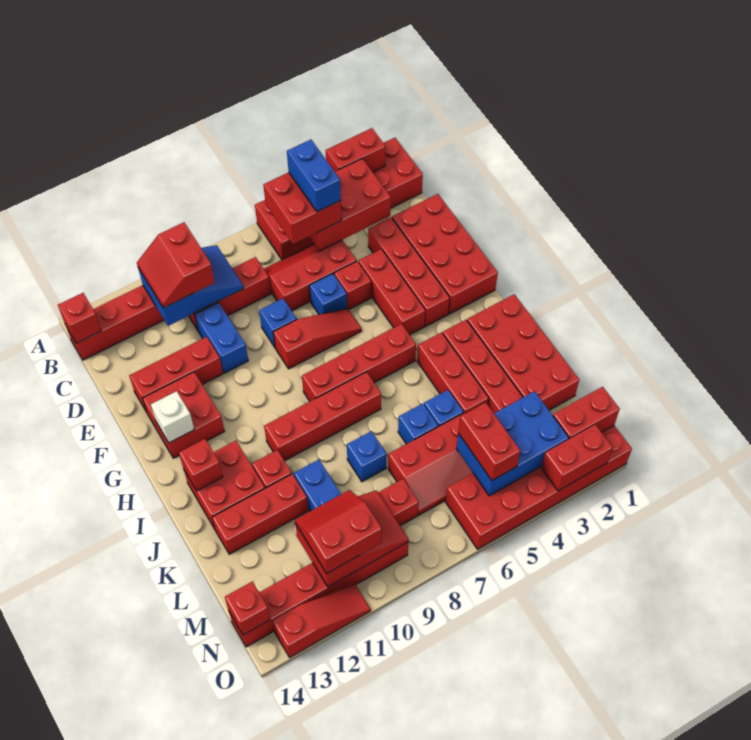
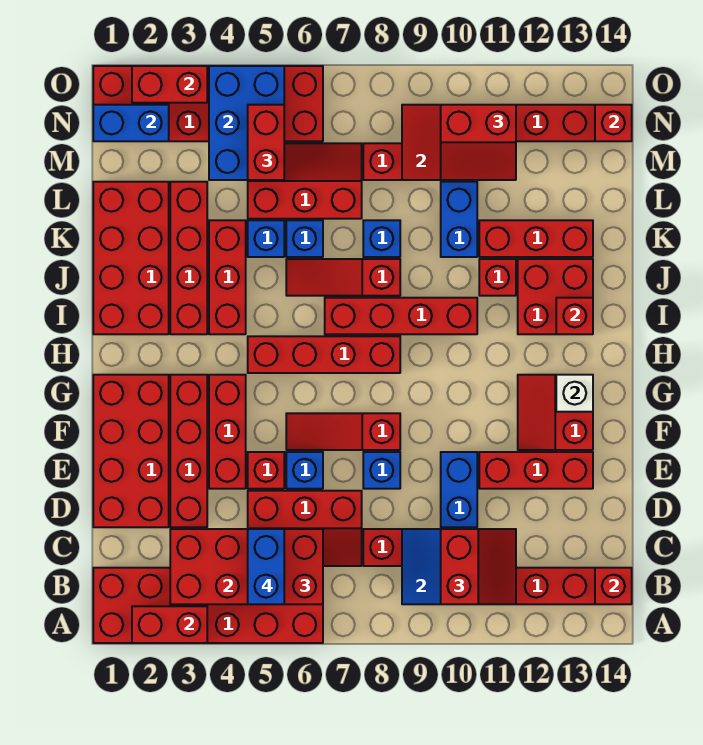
red 2x2 brick [142,372,225,458] -> red 2x2 slope [518,375,593,450]
blue 2x3 brick [456,391,569,496] -> blue 2x3 brick turned to [209,66,284,180]
red 1x2 brick [553,387,620,439] -> blue 1x2 brick [93,105,169,141]
red 1x3 slope [273,585,371,658] -> red 1x3 slope moved to [286,259,400,296]

